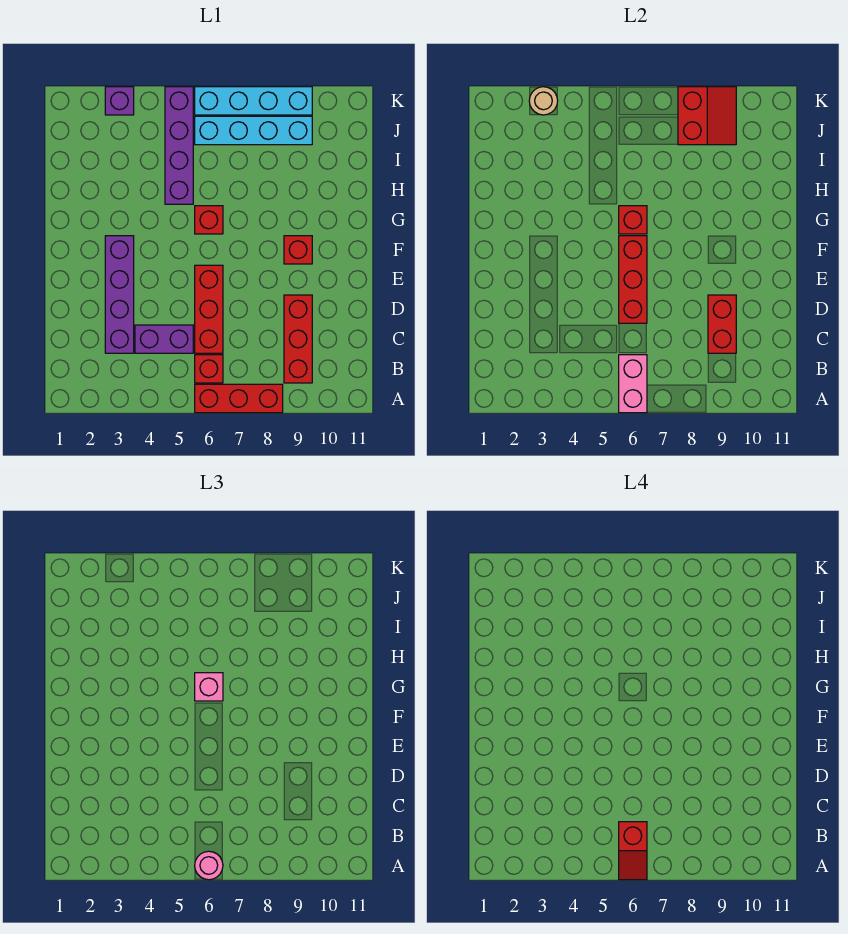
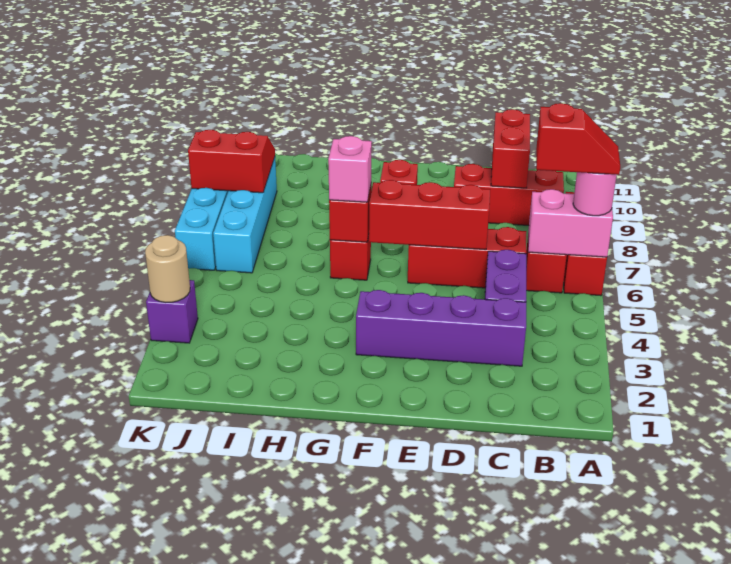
red 1x2 brick [708,295,736,353] -> red 1x2 brick turned to [491,109,530,188]
purple 1x4 brick [165,87,193,204] -> none

